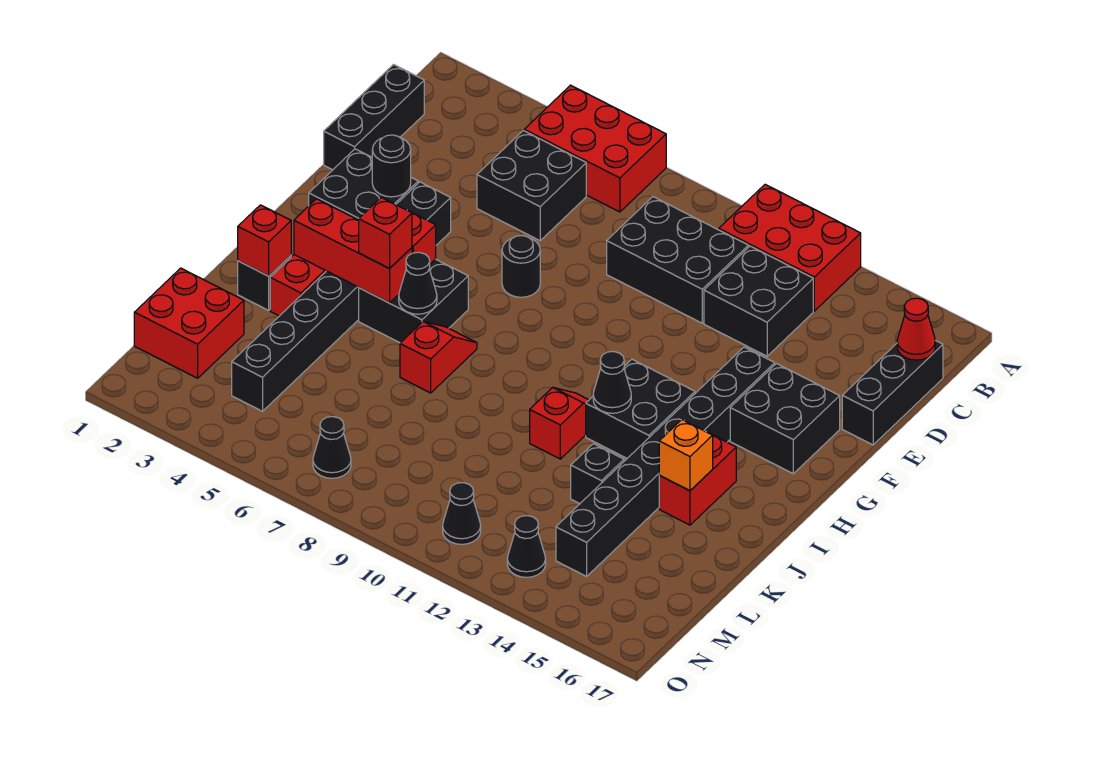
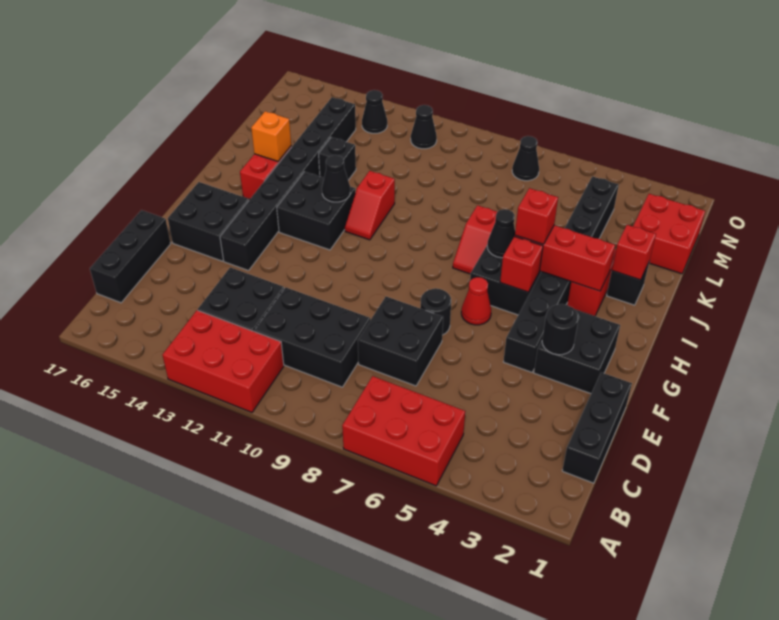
black 2x2 brick [477,131,586,241] -> black 2x2 brick moved to [358,297,443,386]
red 1x1 cone [897,298,935,360] -> red 1x1 cone moved to [461,277,491,325]

